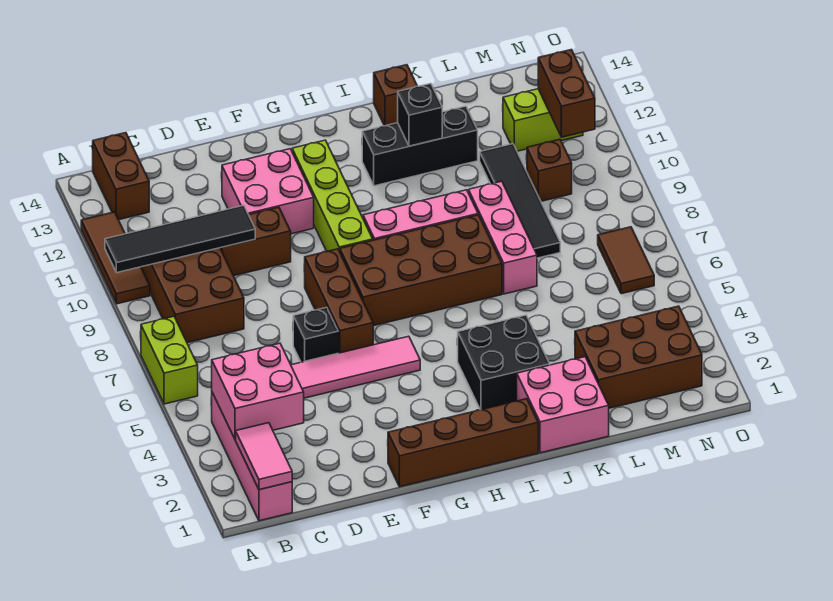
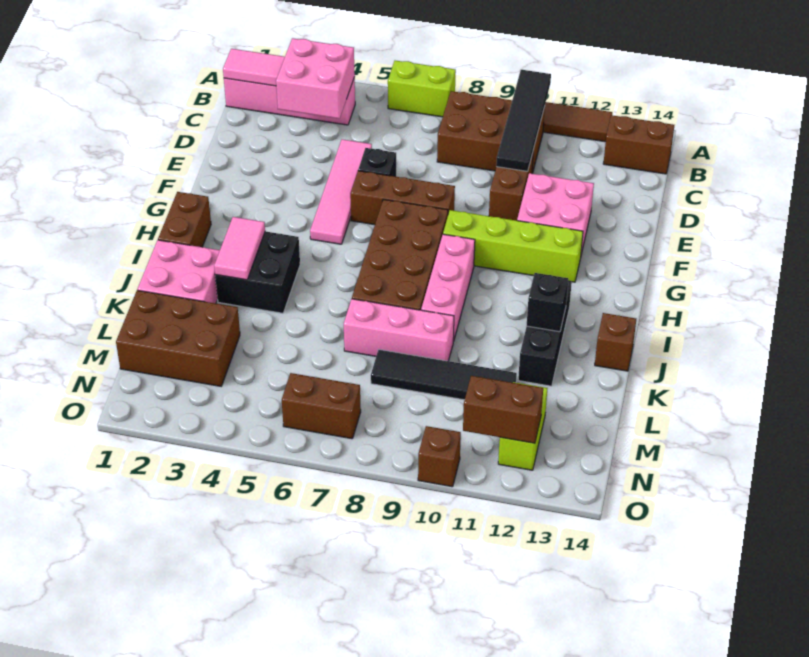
brown 1x4 brick [388,399,538,487] -> brown 1x2 brick [158,192,211,247]
none -> pink 1x2 tile [214,217,265,280]
brown 2x3 brick [575,306,702,408] -> brown 2x3 brick turned to [116,290,240,386]
brown 1x1 brick [527,139,572,201] -> brown 1x1 brick moved to [418,426,461,487]
brown 1x2 tile [598,227,654,294] -> brown 1x2 brick [282,373,361,439]

